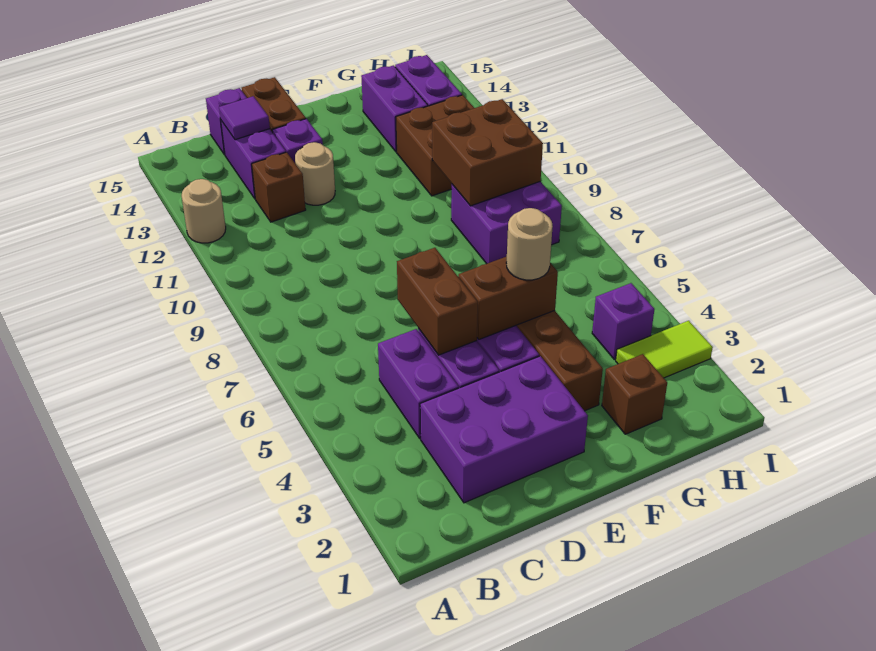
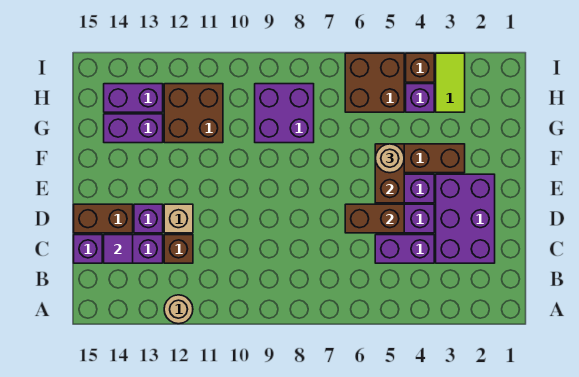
tan 1x1 round brick [295,142,335,205] -> tan 1x1 brick [164,204,193,233]
brown 1x1 brick [602,354,667,434] -> brown 1x1 brick moved to [406,53,434,82]
brown 2x2 brick [432,99,543,206] -> brown 2x2 brick moved to [345,53,404,112]

